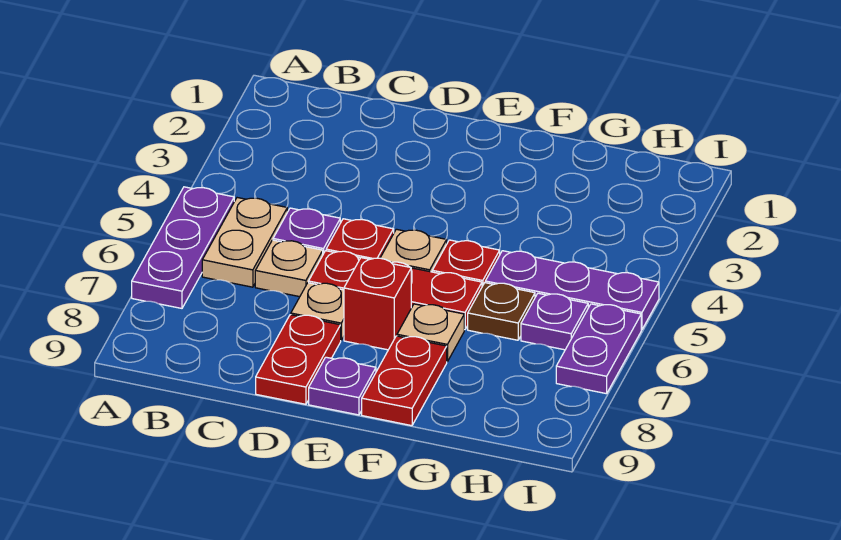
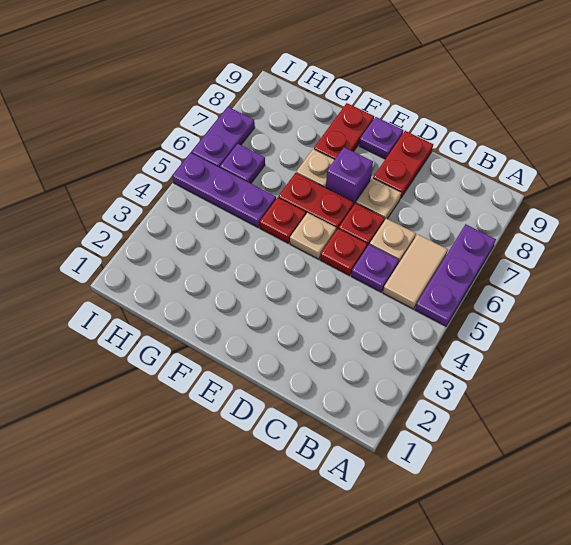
tan 1x2 plate [202,198,287,287] -> tan 1x2 tile [383,234,448,309]
red 1x1 brick [344,258,411,350] -> purple 1x1 brick [326,147,373,204]
brown 1x1 plate [468,283,535,340] -> none

